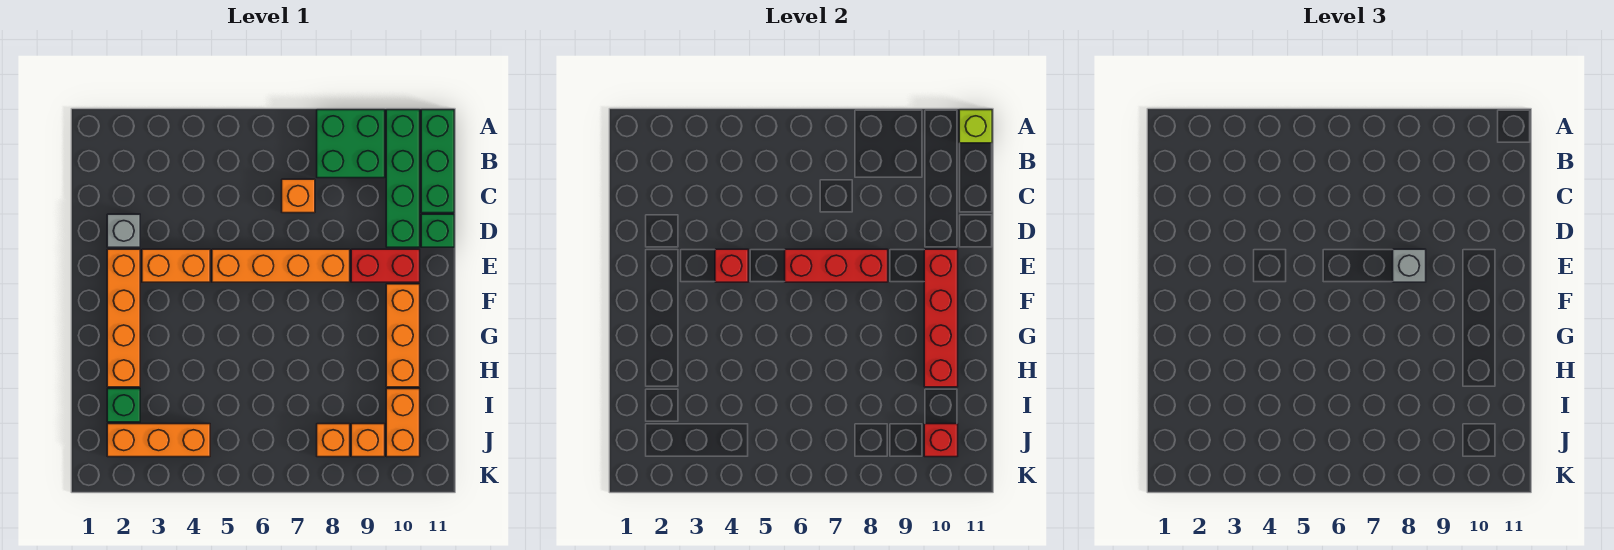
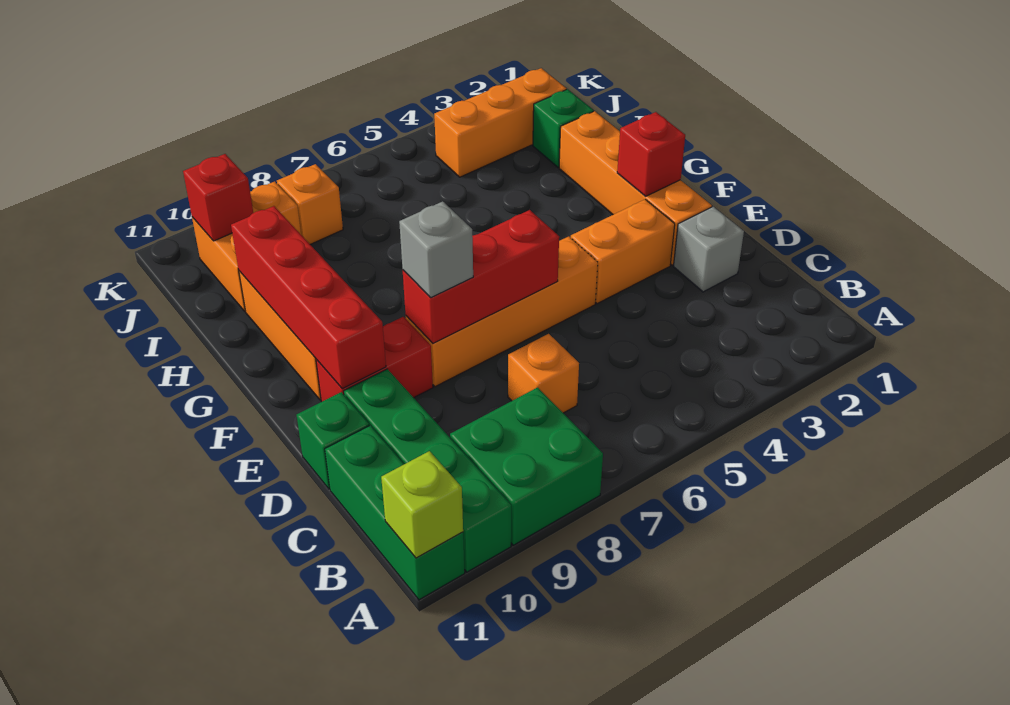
red 1x1 brick [715,249,748,282] -> red 1x1 brick moved to [617,112,685,196]

